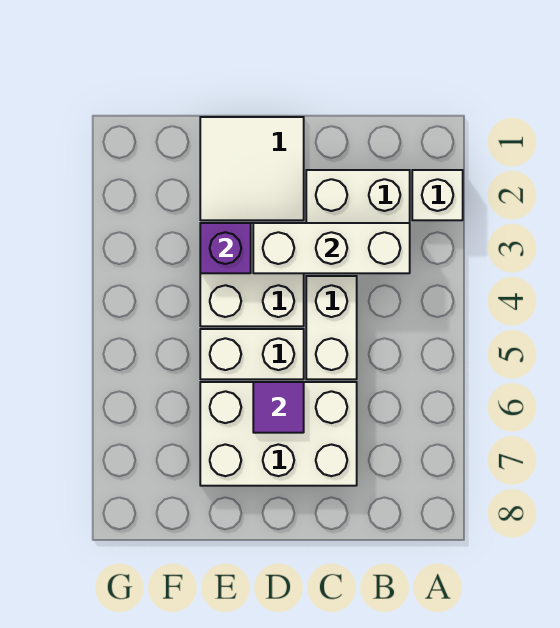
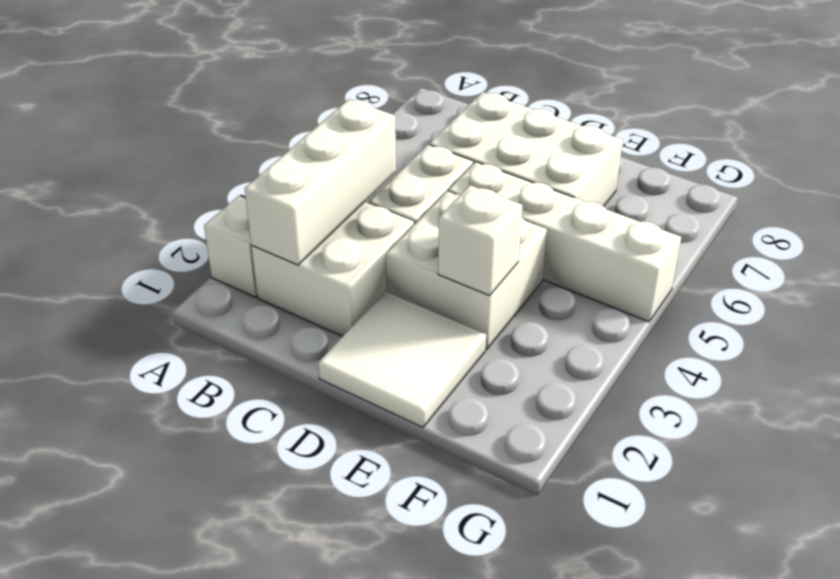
white 1x3 brick [253,223,410,273] -> white 1x3 brick turned to [245,99,396,265]
white 1x2 brick [200,329,304,379] -> white 1x4 brick [448,162,681,322]
purple 1x1 tile [253,382,304,433] -> none
purple 1x1 brick [200,223,251,273] -> white 1x1 brick [438,185,522,296]

